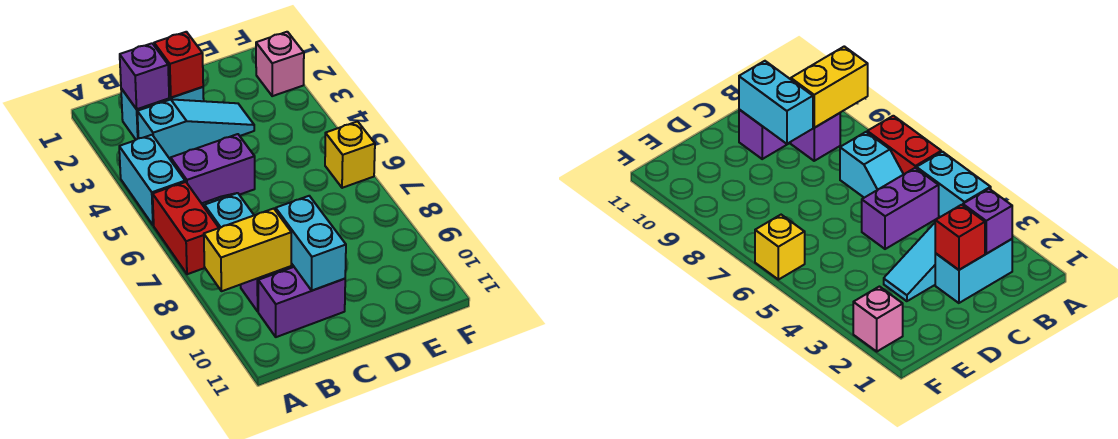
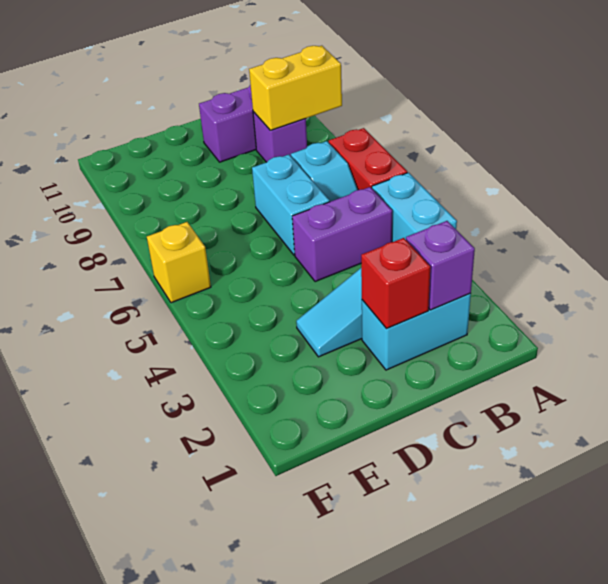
cyan 1x2 brick [276,196,346,291] -> cyan 1x2 brick moved to [252,155,330,255]
pink 1x1 brick [256,32,304,96] -> none

